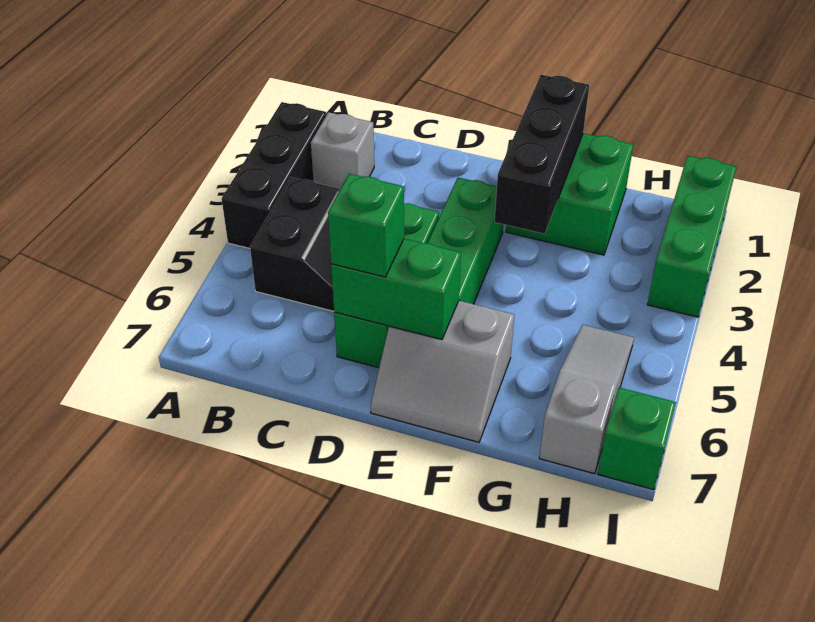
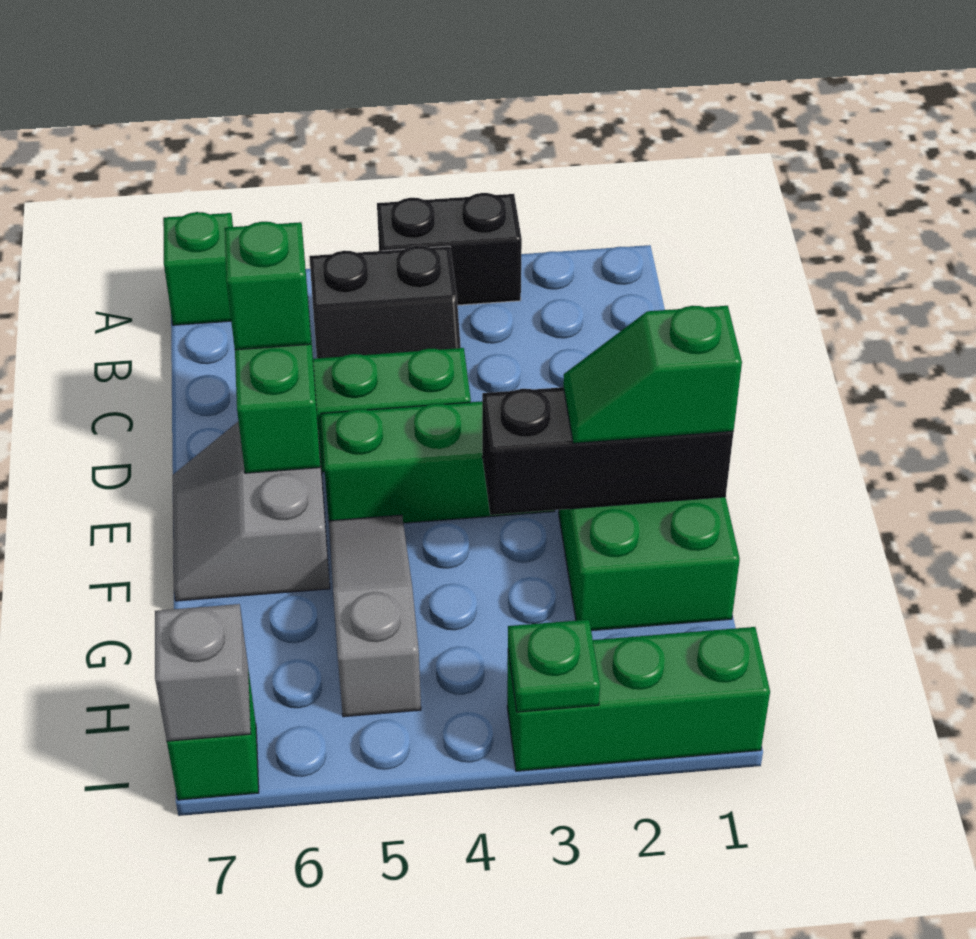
black 1x3 brick [222,102,326,248] -> black 1x2 brick [377,193,522,305]
none -> green 1x1 brick [163,212,233,325]
grey 1x1 brick [311,112,374,189] -> grey 1x1 brick moved to [155,604,251,741]
none -> green 1x2 slope [563,306,742,443]
grey 1x3 slope [539,325,634,474] -> grey 1x3 slope turned to [329,515,421,717]
none -> green 1x1 plate [508,620,600,712]

